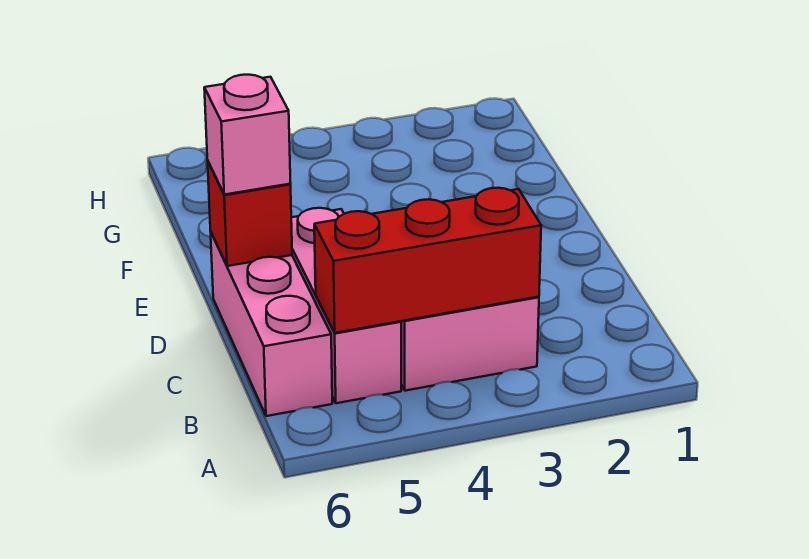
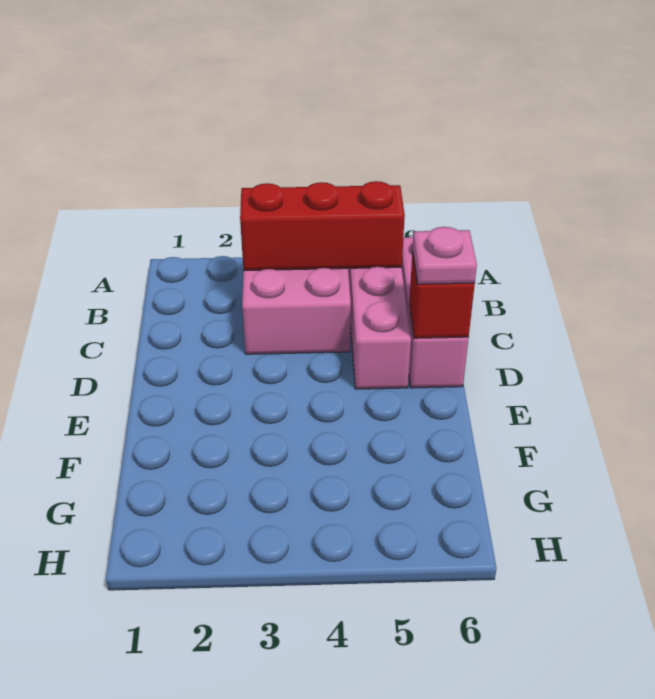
pink 1x1 brick [204,75,291,195] -> pink 1x1 plate [413,227,477,284]

